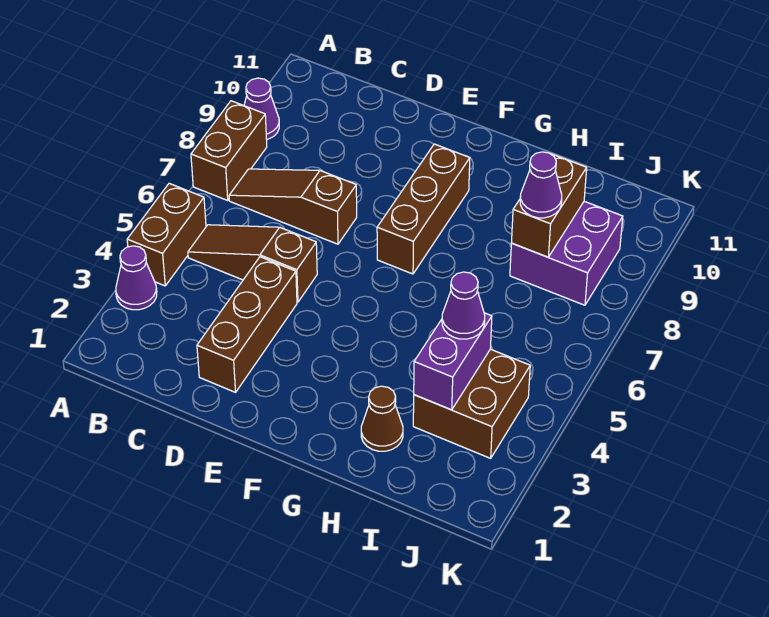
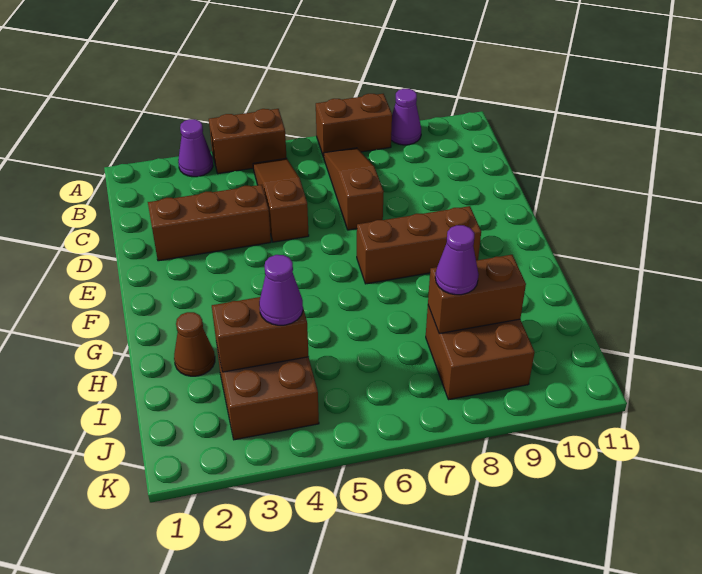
purple 1x2 brick [414,313,492,410] -> brown 1x2 brick [212,297,309,372]
purple 2x2 brick [510,201,623,305] -> brown 2x2 brick [426,306,534,400]

